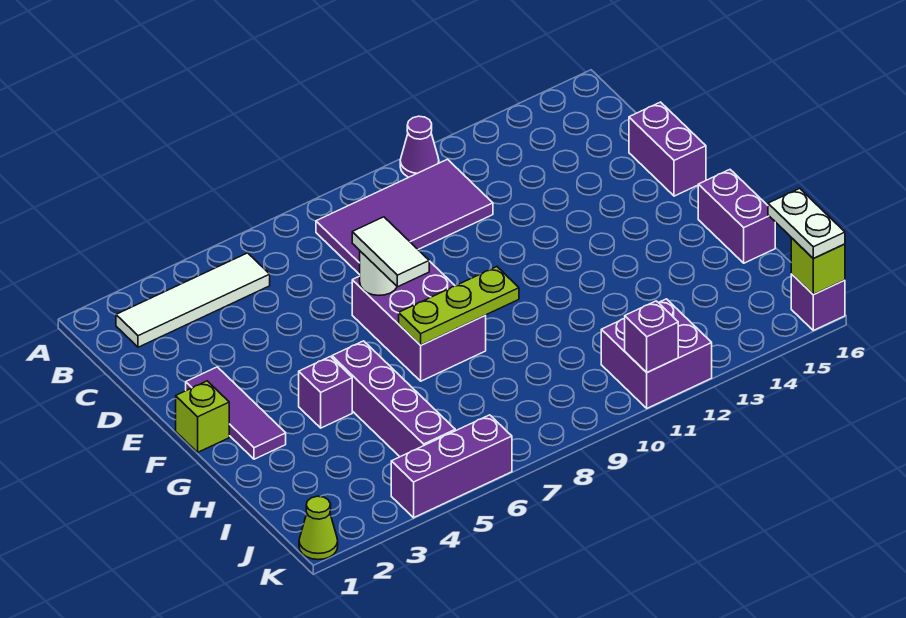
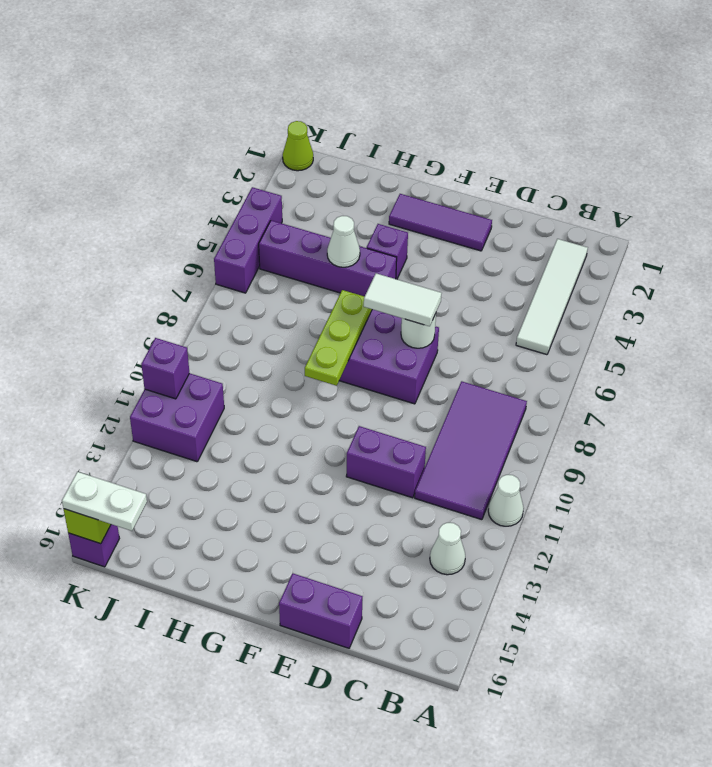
purple 1x1 cone [400,116,439,177] -> white 1x1 cone [488,475,524,526]
none -> white 1x1 cone [430,523,465,575]
lime 1x1 brick [176,381,229,452] -> none
purple 1x2 brick [698,170,775,263] -> purple 1x2 brick moved to [346,426,426,498]
none -> white 1x1 cone [327,216,360,267]

